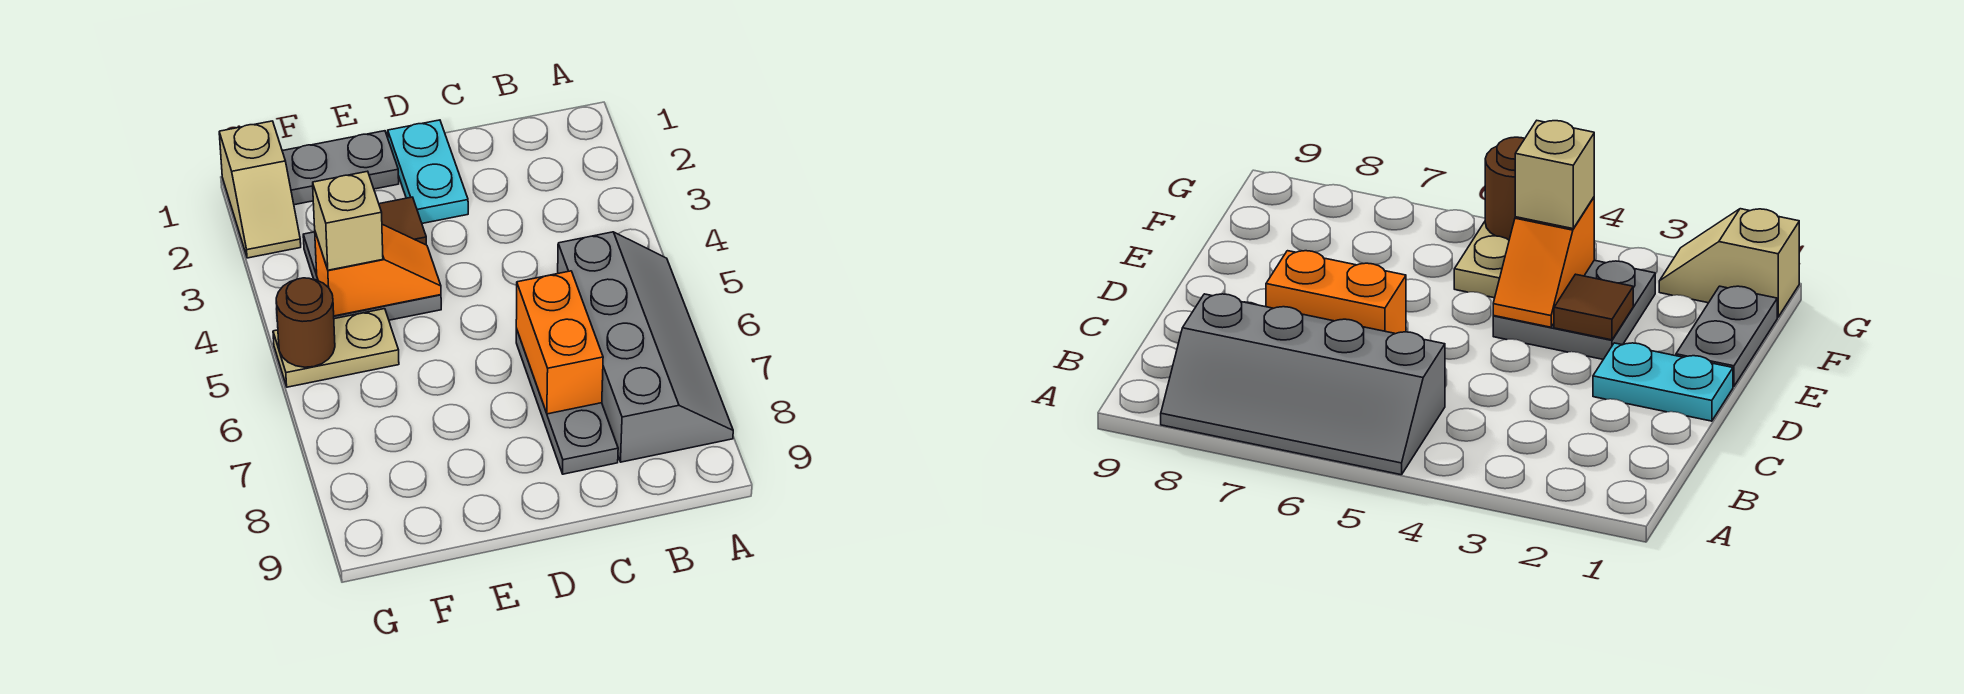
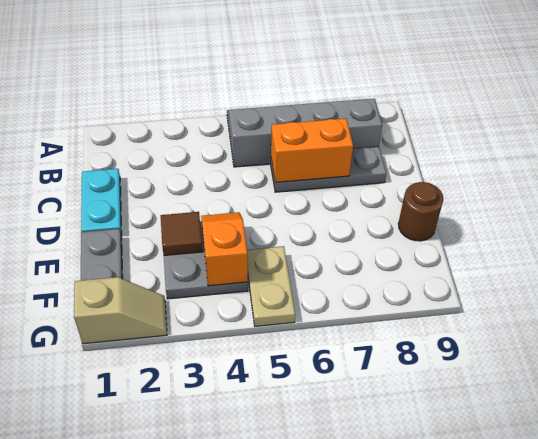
cyan 1x2 plate [388,120,468,223] -> cyan 1x2 plate turned to [81,169,122,235]
tan 1x1 brick [313,171,383,270] -> none
brown 1x1 round brick [276,278,335,367] -> brown 1x1 round brick moved to [398,182,443,241]

